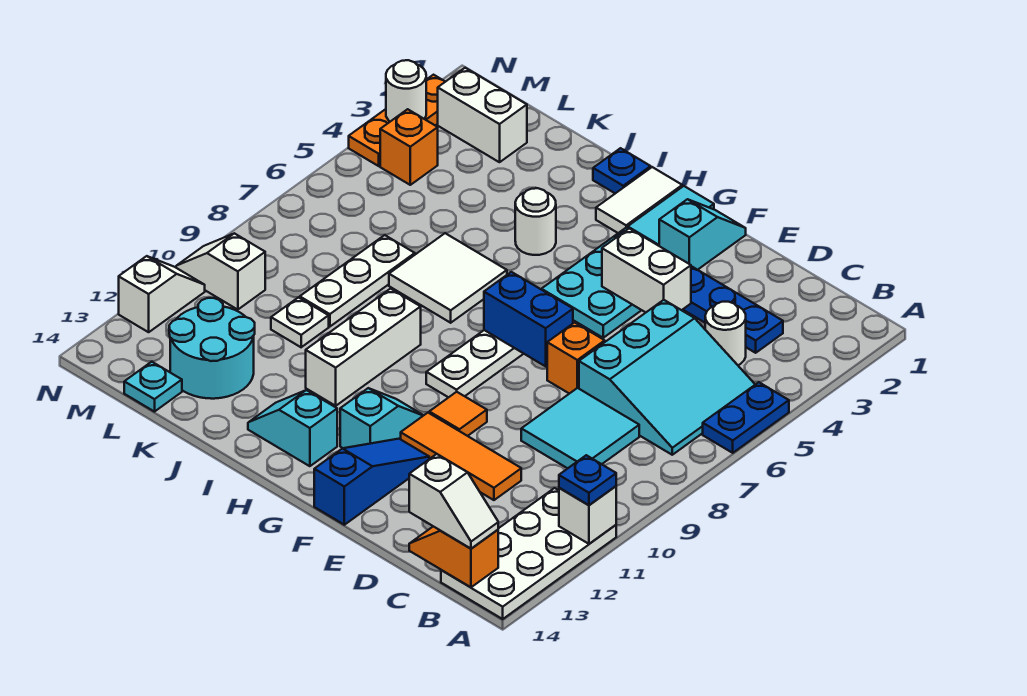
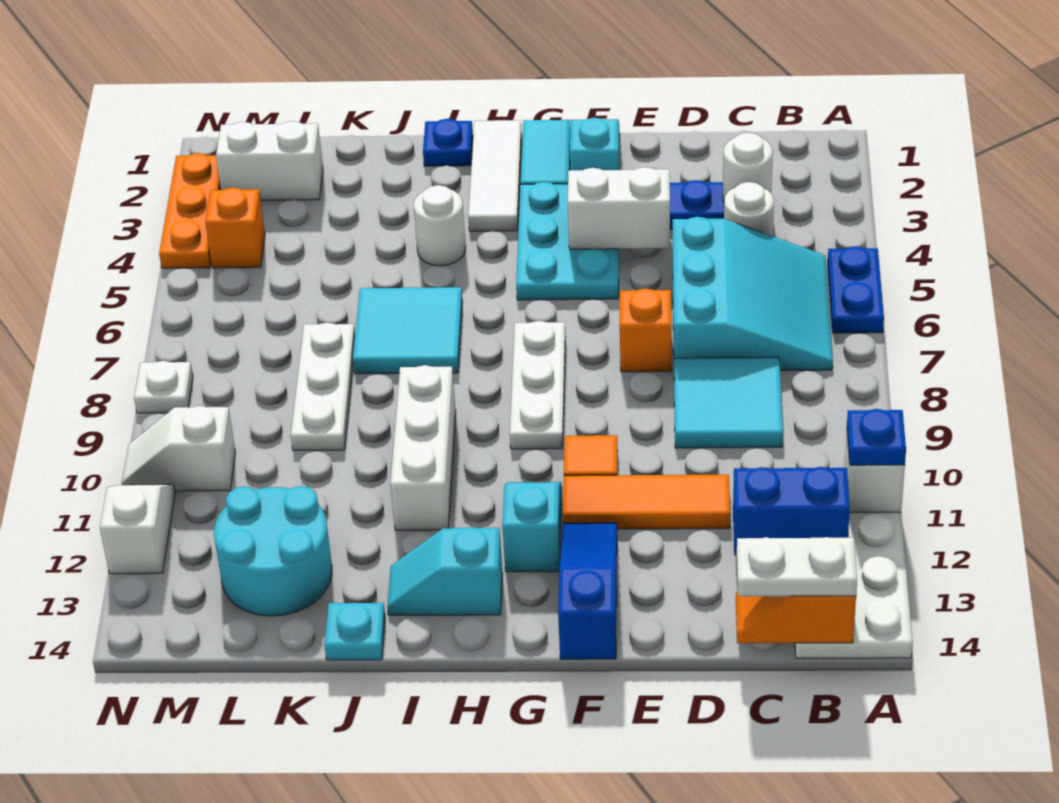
white 1x2 slope [409,454,498,549] -> white 1x2 plate [737,537,857,596]
blue 1x2 brick [484,272,573,366] -> blue 1x2 brick moved to [733,467,850,555]
white 1x2 tile [596,167,682,233] -> white 1x3 tile [468,120,522,231]
white 2x2 tile [389,233,507,323] -> cyan 2x2 tile [353,287,463,374]
white 1x1 plate [271,297,329,347] -> white 1x1 plate moved to [134,361,193,413]
cyan 1x1 plate [124,362,182,412] -> cyan 1x1 plate moved to [325,603,385,660]
white 1x1 round brick [386,60,426,121] -> white 1x1 round brick moved to [723,133,773,200]

